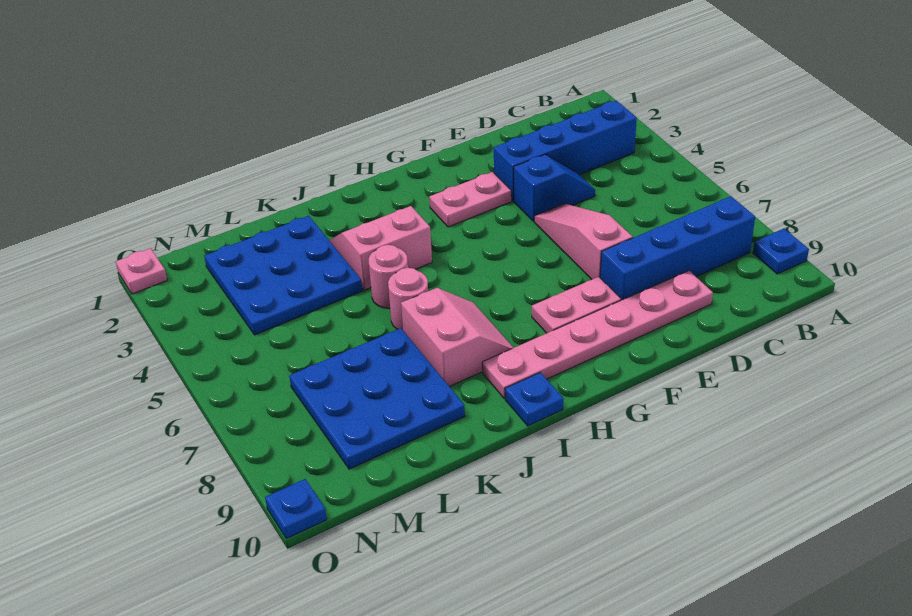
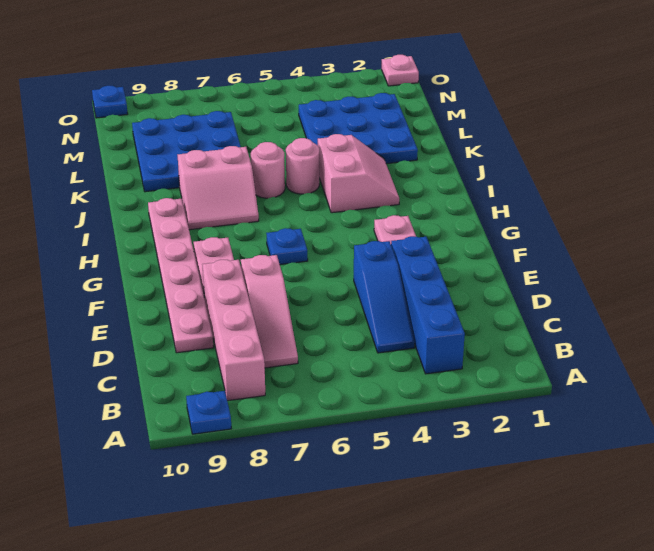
blue 1x4 brick [600,196,755,300] -> pink 1x4 brick [202,260,265,401]
blue 1x2 slope [514,154,595,221] -> blue 1x3 slope [354,241,414,353]
pink 1x3 slope [534,204,633,279] -> pink 1x3 slope turned to [241,255,298,368]
blue 1x1 plate [505,372,563,426] -> blue 1x1 plate moved to [267,228,308,265]

